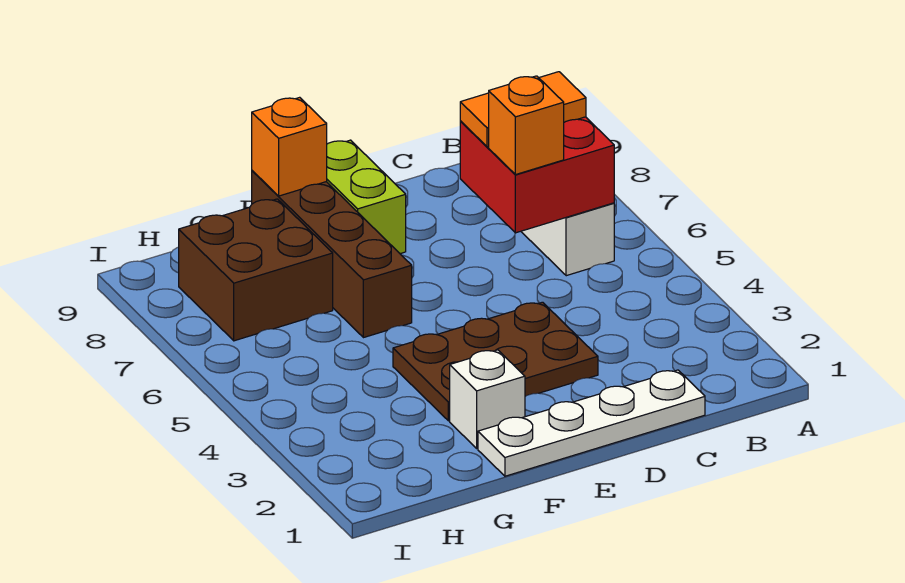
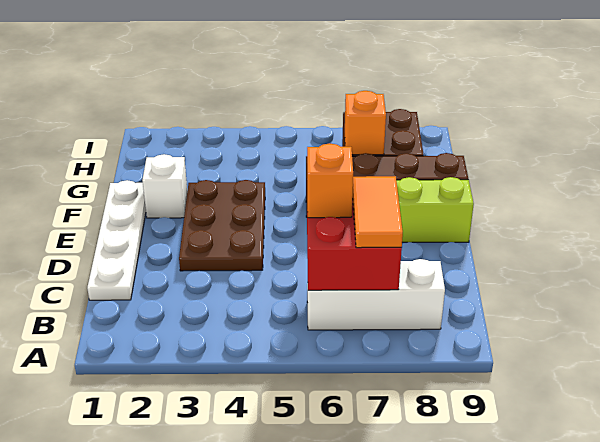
orange 1x1 brick [252,97,327,196] -> orange 1x1 brick moved to [345,91,386,155]

